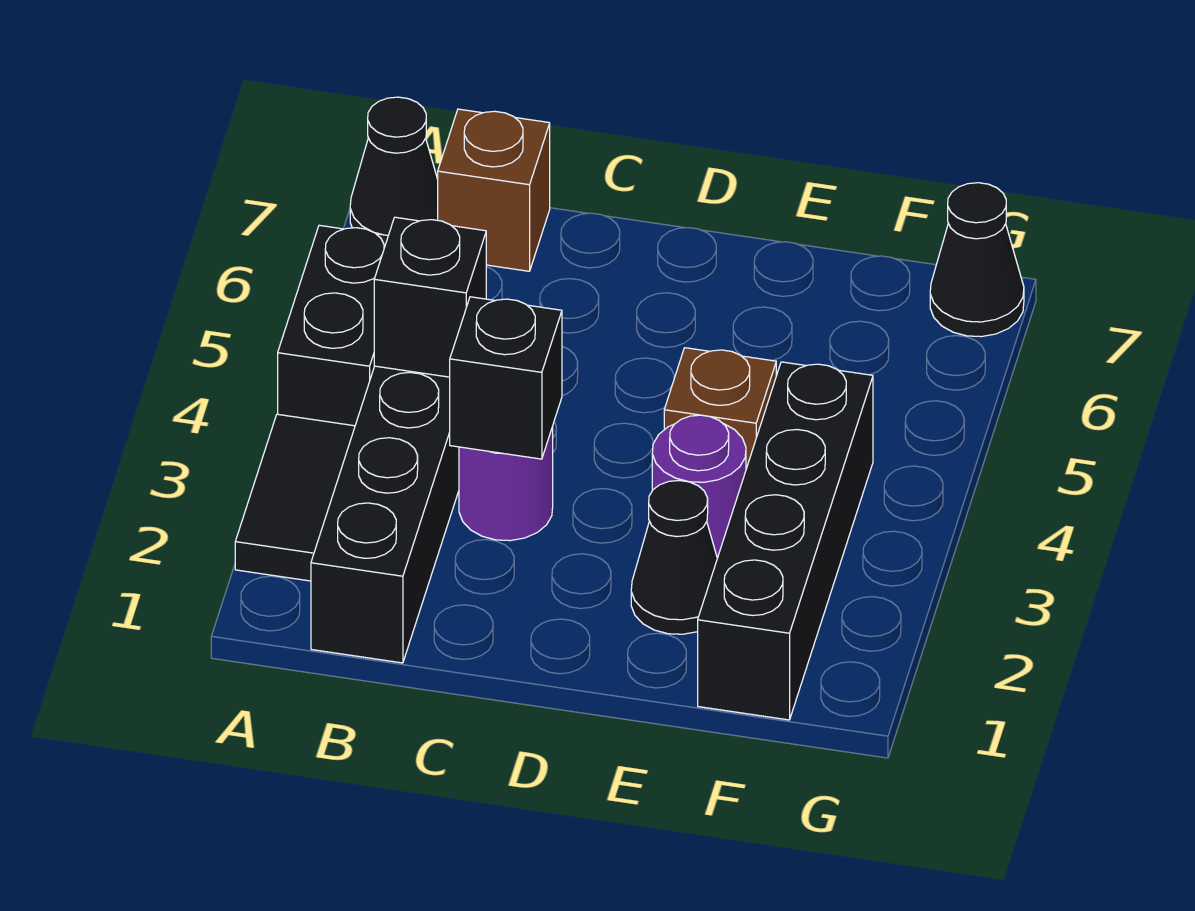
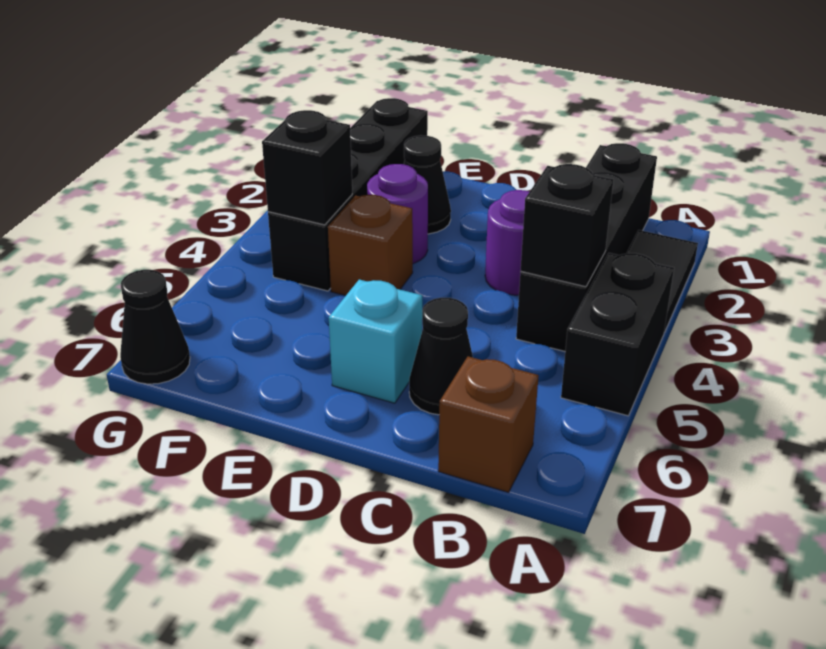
black 1x1 cone [350,97,438,235] -> black 1x1 cone moved to [409,298,473,415]
black 1x1 brick [450,297,562,459] -> black 1x1 brick moved to [262,110,352,225]
none -> cyan 1x1 brick [329,280,422,403]

